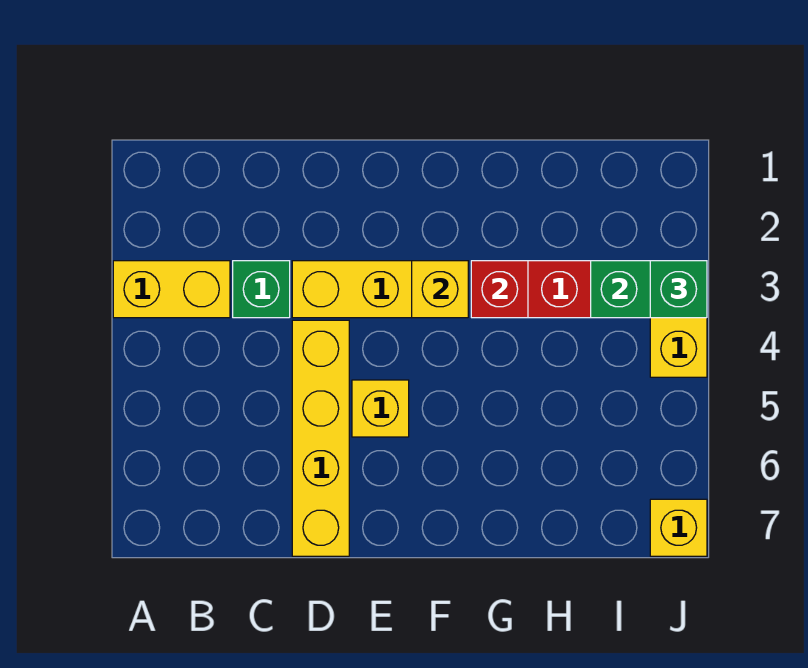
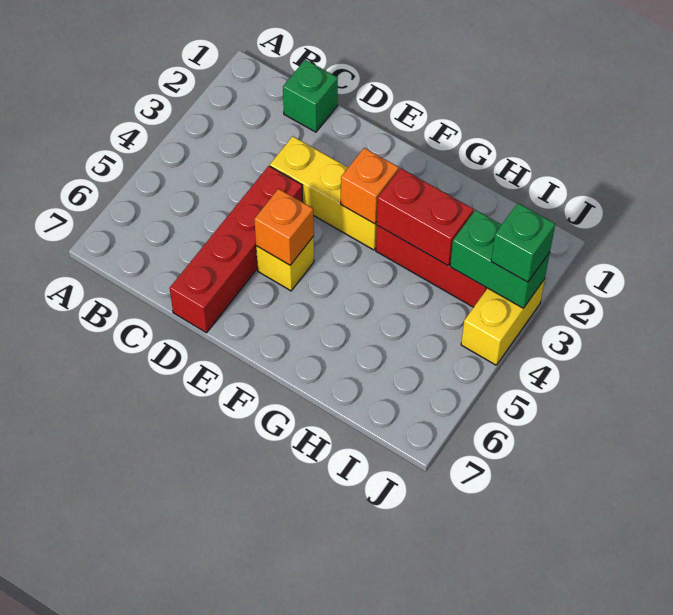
yellow 1x2 brick [113,261,230,318] -> none
green 1x1 brick [233,261,290,318] -> green 1x1 brick moved to [283,60,338,132]
yellow 1x4 brick [292,320,349,556] -> red 1x4 brick [170,166,303,333]
none -> orange 1x1 brick [254,189,314,265]
yellow 1x1 brick [412,261,468,318] -> orange 1x1 brick [341,148,399,224]
red 1x1 brick [471,261,528,318] -> red 1x2 brick [377,168,474,265]
yellow 1x1 brick [650,499,707,556] -> none

